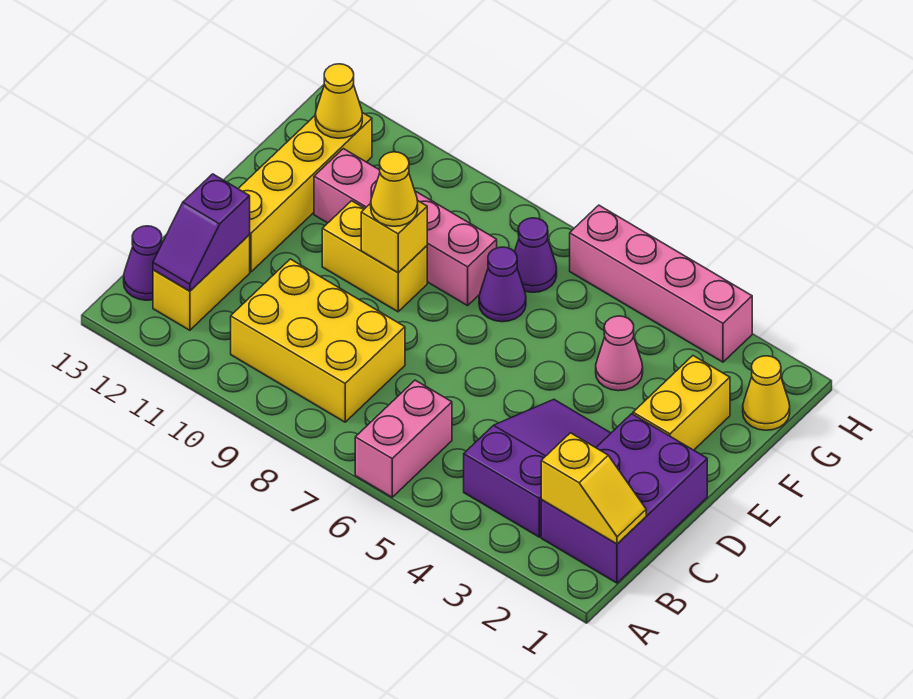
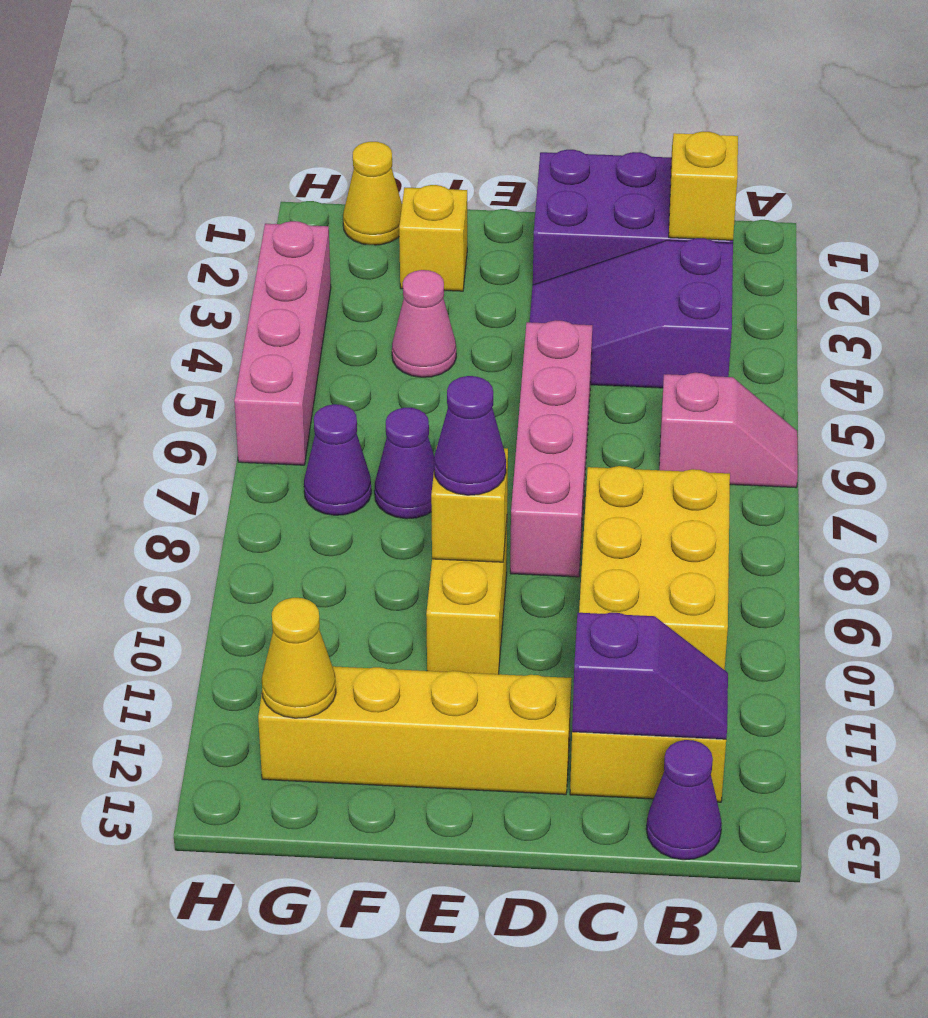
pink 1x2 brick [355,380,452,497] -> pink 1x2 slope [659,373,798,488]
yellow 1x2 brick [633,356,730,450] -> yellow 1x1 brick [399,185,467,291]
yellow 1x1 cone [371,152,418,226] -> purple 1x1 cone [434,376,506,495]
pink 1x4 brick [314,149,497,306] -> pink 1x4 brick moved to [510,320,592,577]

